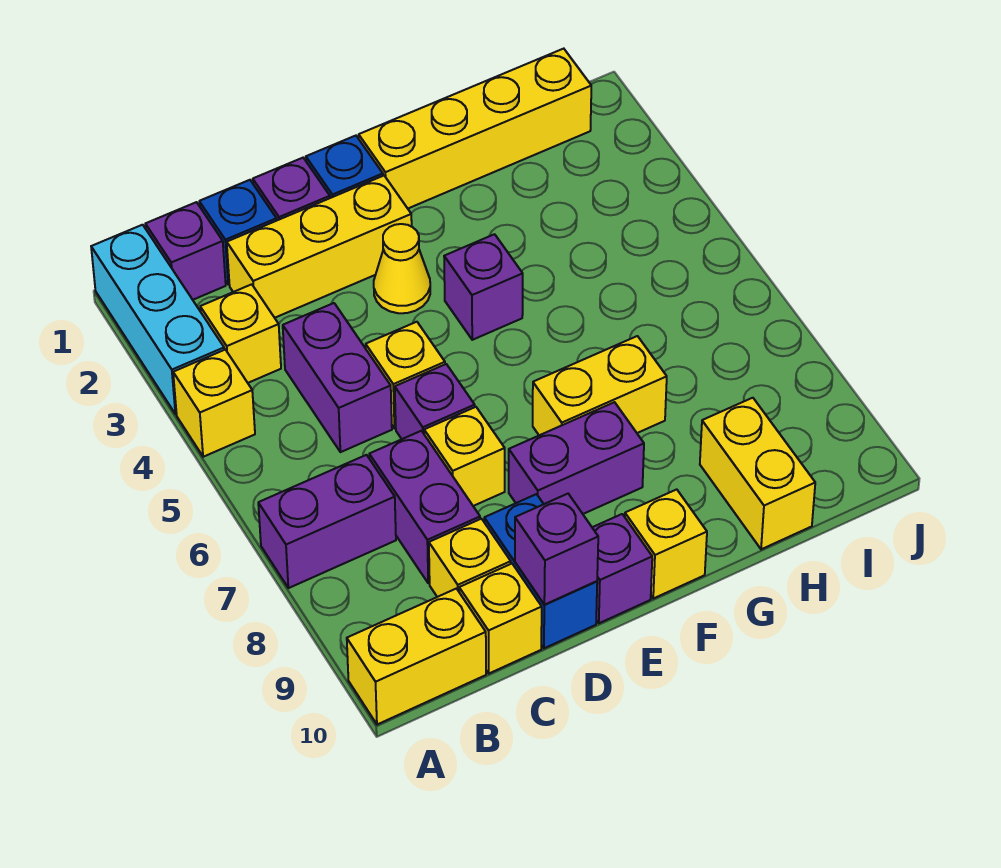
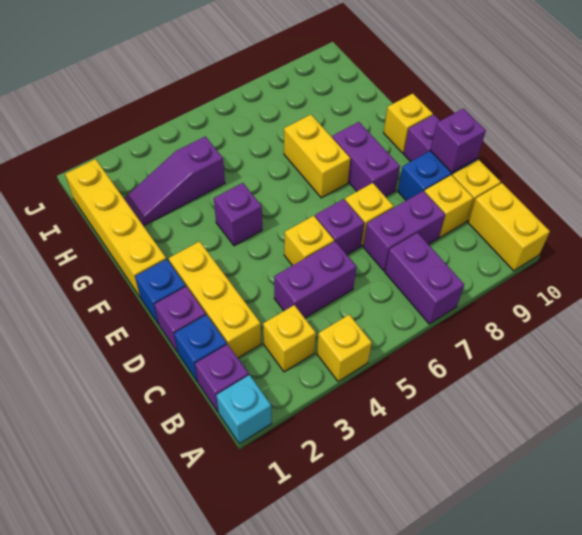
cyan 1x3 brick [91,225,224,414] -> cyan 1x1 brick [216,375,272,444]
yellow 1x1 cone [374,224,430,313] -> none
none -> purple 1x3 slope [124,136,225,226]
yellow 1x2 brick [700,398,815,549] -> none

